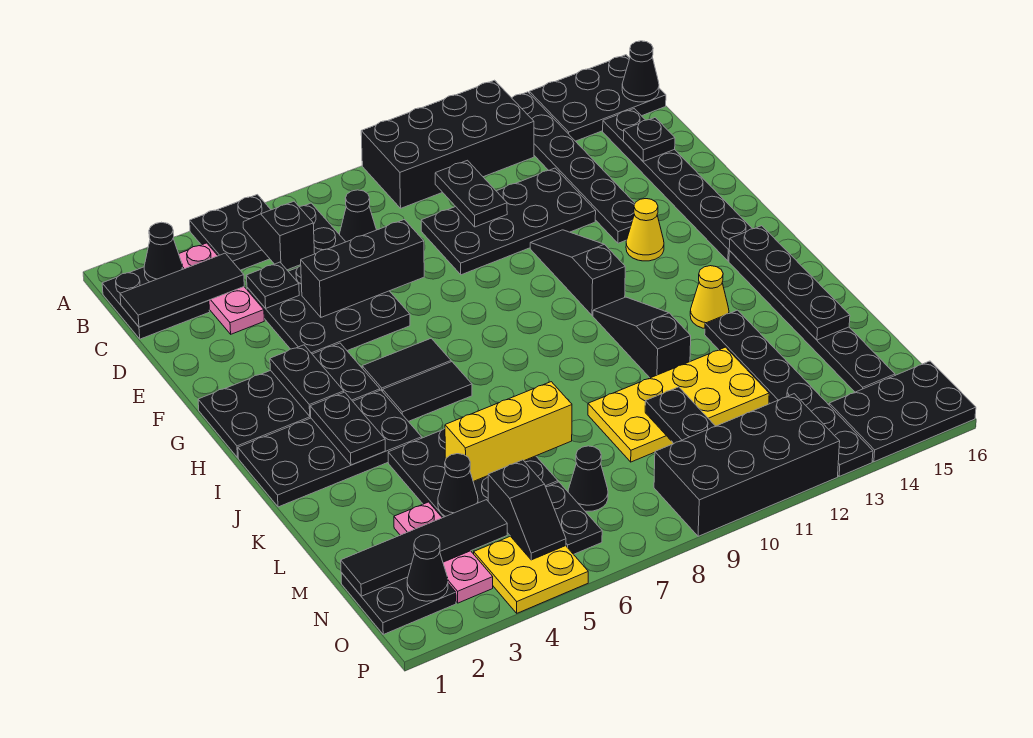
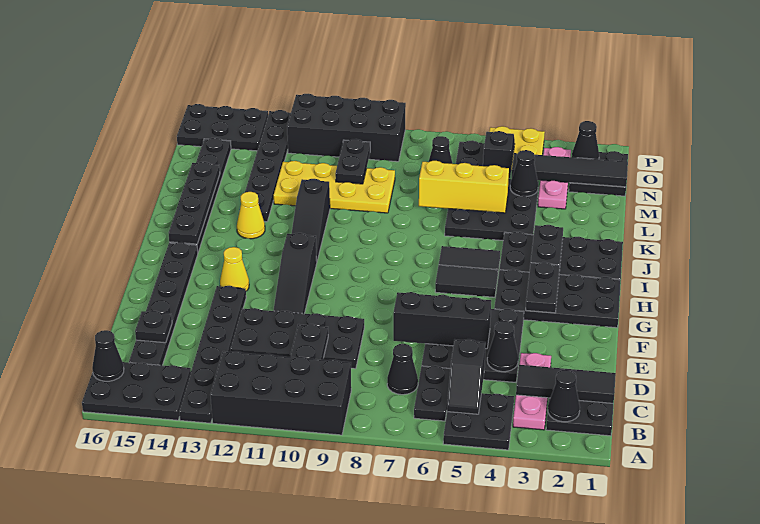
black 1x1 plate [246,262,299,308] -> black 1x1 cone [487,321,518,372]

